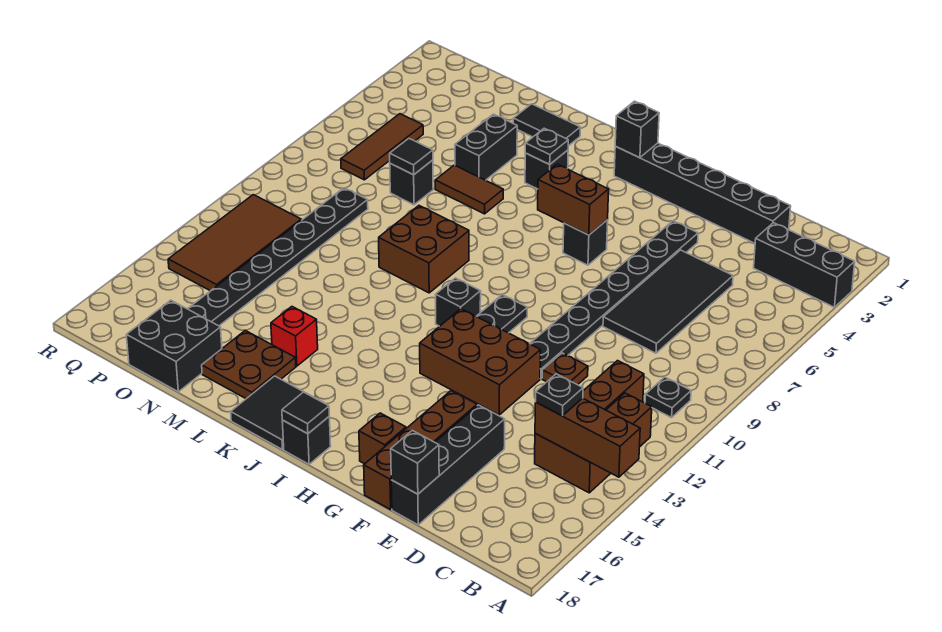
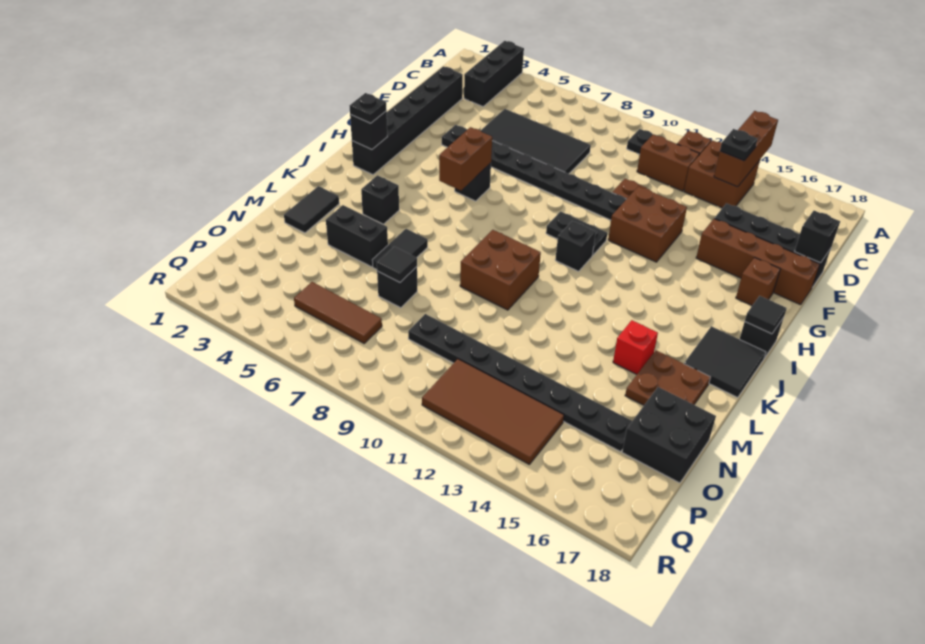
brown 2x3 brick [420,309,541,415] -> brown 2x2 brick [608,186,687,262]
black 1x1 plate [525,128,568,164] -> black 1x1 plate moved to [350,93,387,123]
brown 1x2 tile [435,165,503,214] -> black 1x2 tile [372,229,428,269]

